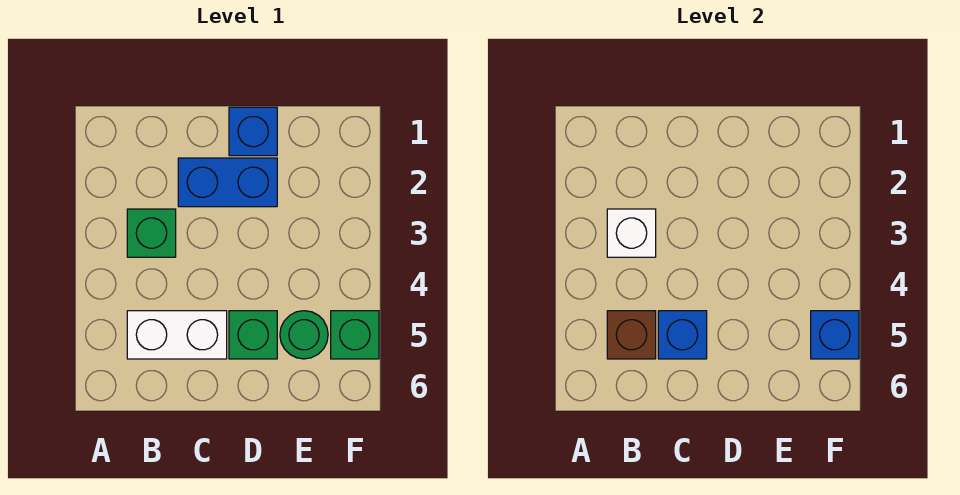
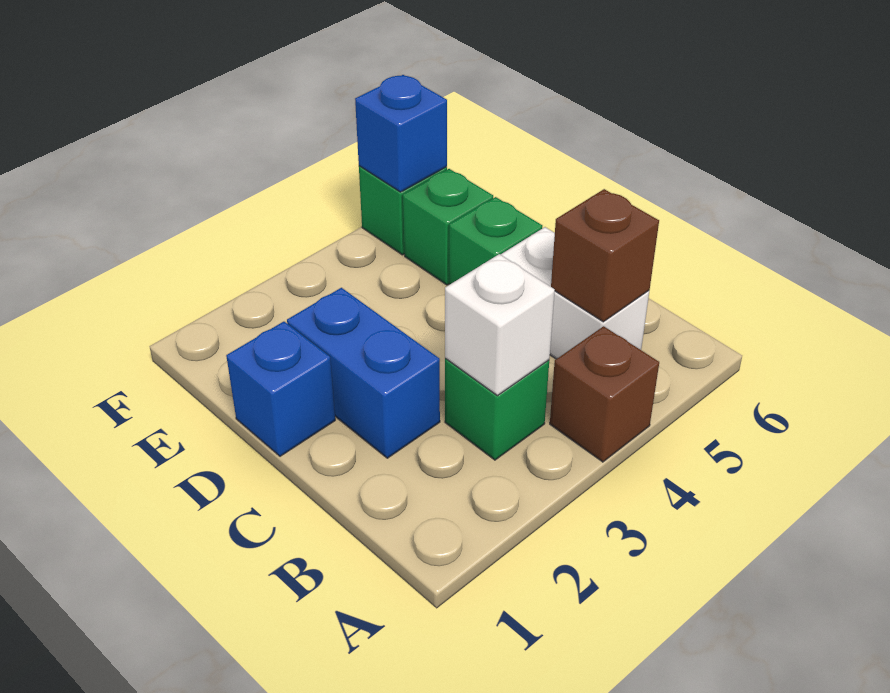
none -> brown 1x1 brick [550,326,659,462]
blue 1x1 brick [658,311,707,359] -> none
green 1x1 round brick [280,311,328,359] -> green 1x1 brick [403,169,493,285]

